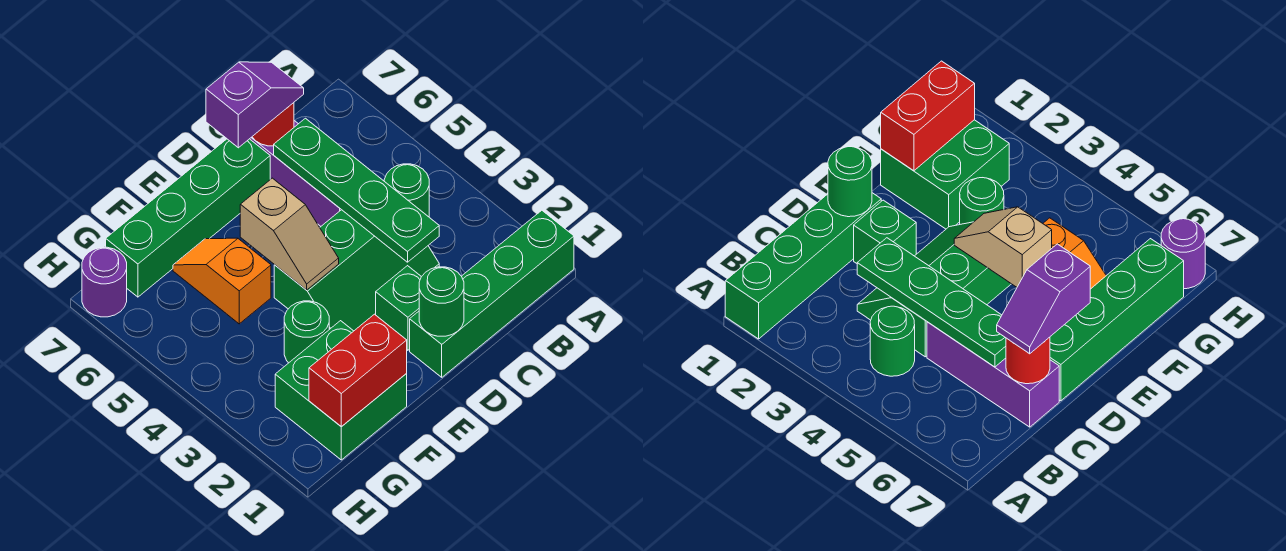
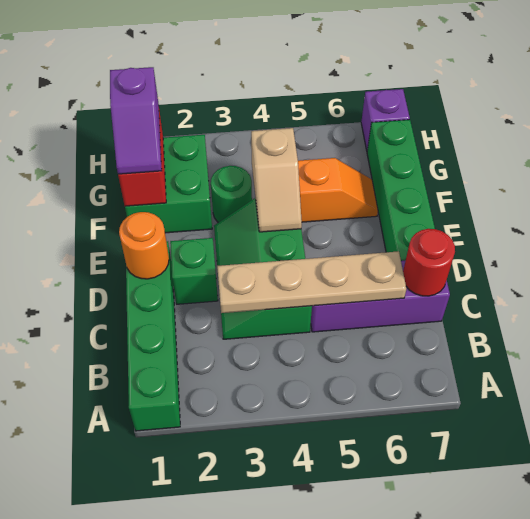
green 1x1 round brick [384,164,429,217] -> none
green 1x4 plate [274,118,439,262] -> tan 1x4 plate [217,251,406,313]
purple 1x2 slope [206,62,304,148] -> purple 1x2 slope moved to [110,67,162,174]
green 1x1 round brick [419,267,464,336] -> orange 1x1 round brick [119,212,169,279]
tan 1x2 slope [240,178,339,290] -> tan 1x2 slope turned to [251,128,302,232]
purple 1x1 round brick [82,247,127,317] -> purple 1x1 brick [361,89,410,150]

